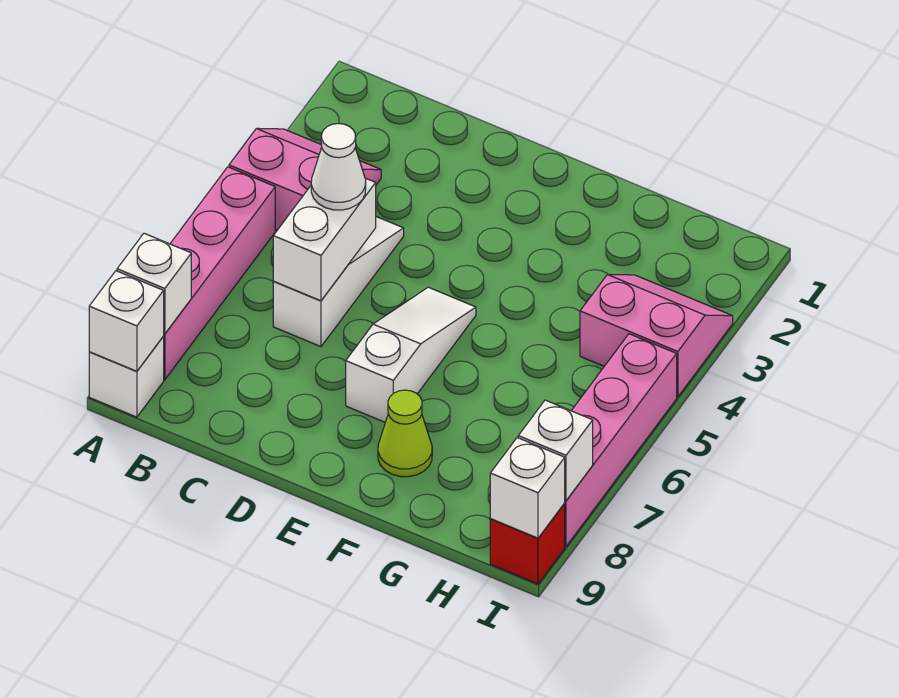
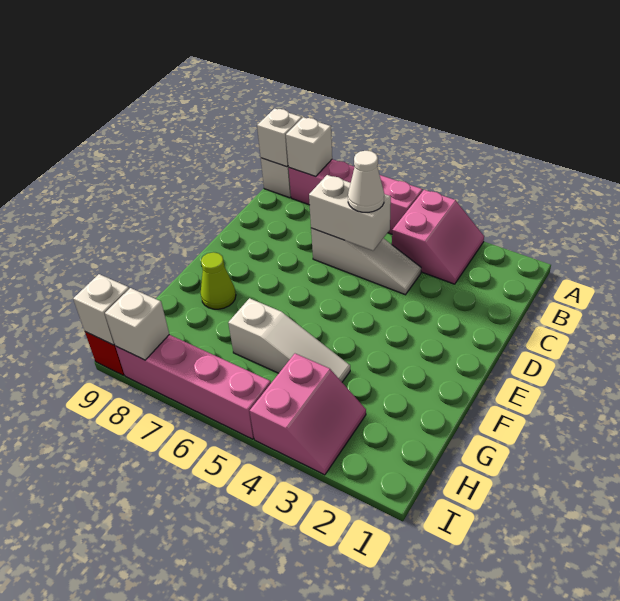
white 1x3 slope [346,287,476,422] -> white 1x3 slope moved to [228,298,350,382]

